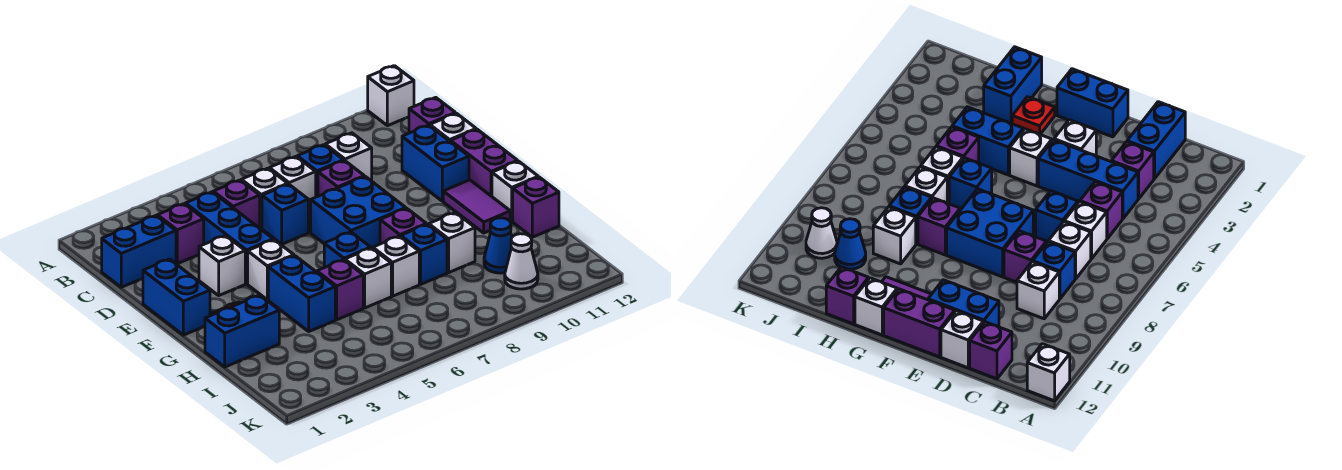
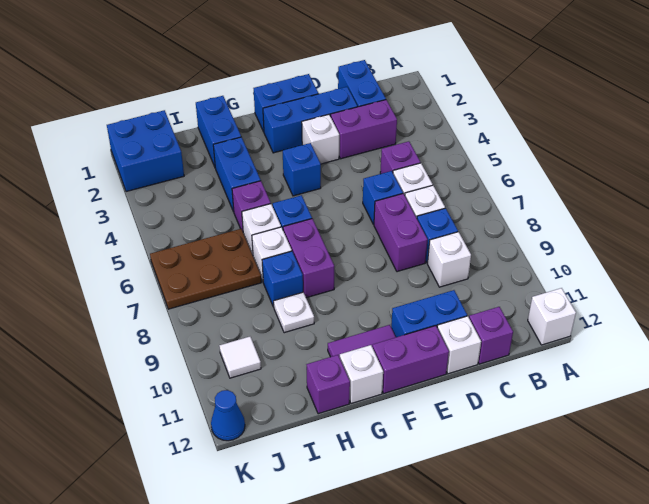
purple 1x1 brick [157,204,204,264] -> purple 1x2 brick [331,100,397,159]
blue 1x3 brick [185,192,273,284] -> blue 1x3 brick moved to [263,87,357,153]
purple 1x1 brick [318,161,364,196] -> purple 1x2 brick [374,194,428,272]
blue 2x2 brick [311,177,406,249] -> blue 2x2 brick moved to [107,110,184,192]
white 1x1 brick [248,240,294,300] -> blue 1x1 brick [283,143,321,196]
red 1x1 plate [1012,97,1055,134] -> none
blue 1x2 brick [268,256,335,331] -> blue 1x2 brick turned to [213,137,261,212]
purple 1x1 brick [380,208,426,244] -> purple 1x2 brick [283,219,334,298]
white 1x1 brick [429,213,475,273] -> white 1x1 plate [274,292,314,333]
none -> brown 2x3 plate [150,229,261,309]
blue 1x1 cone [484,218,512,273] -> blue 1x1 cone moved to [211,390,245,441]
white 1x1 cone [505,234,538,289] -> white 1x1 tile [219,337,261,378]

